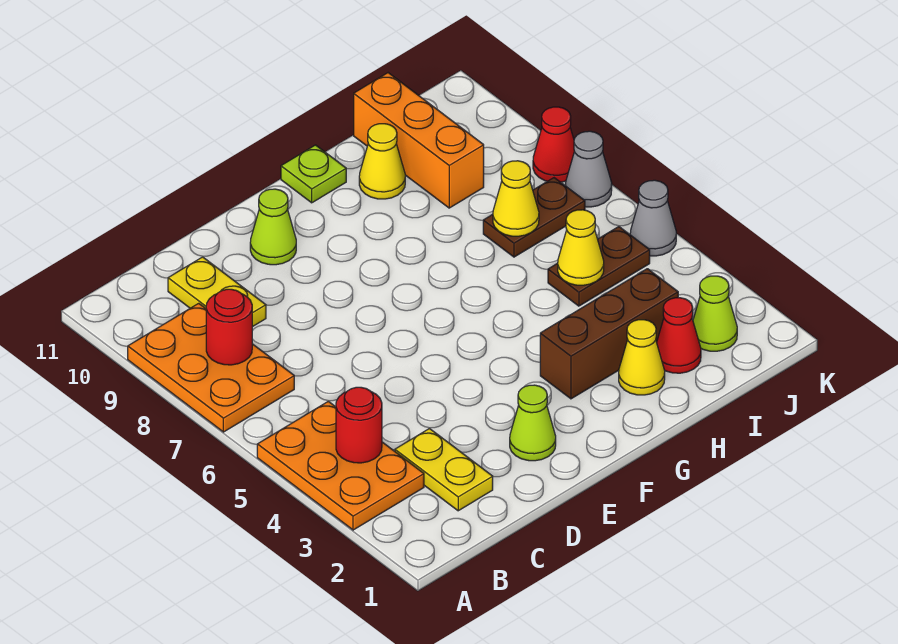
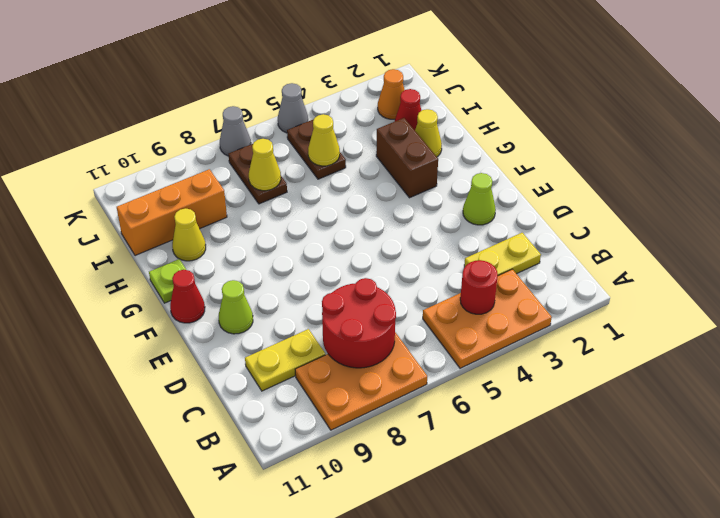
red 1x1 round brick [206,289,252,365] -> red 2x2 round brick [322,278,396,368]
brown 1x3 brick [540,269,678,399] -> brown 1x2 brick [376,118,438,198]
lime 1x1 cone [693,276,737,351] -> orange 1x1 cone [378,69,405,119]
red 1x1 cone [533,107,574,182] -> red 1x1 cone moved to [170,270,205,323]

